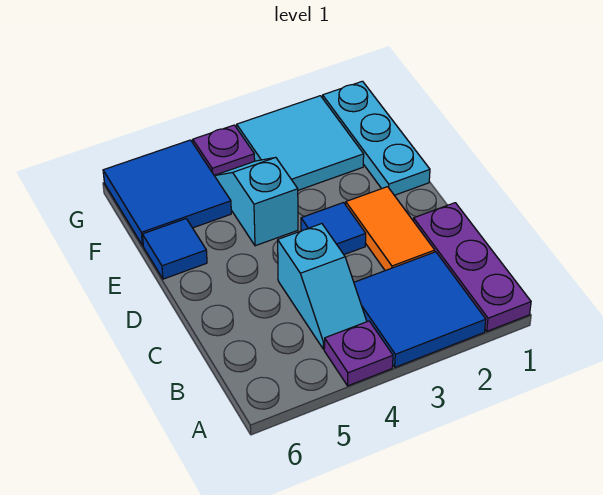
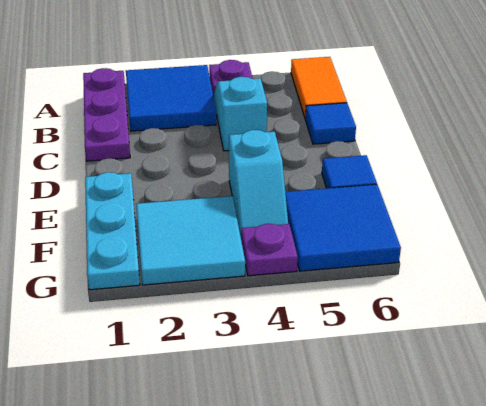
orange 1x2 tile [346,187,435,271] -> orange 1x2 tile moved to [291,57,347,117]
blue 1x1 tile [301,203,366,254] -> blue 1x1 tile moved to [305,103,356,144]

